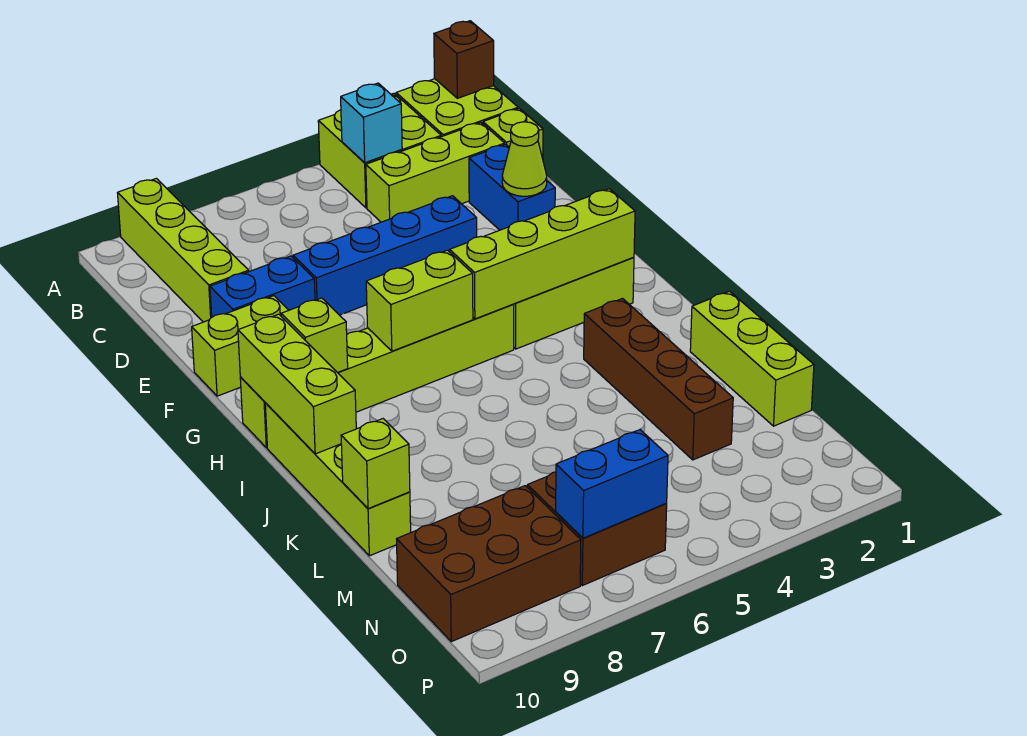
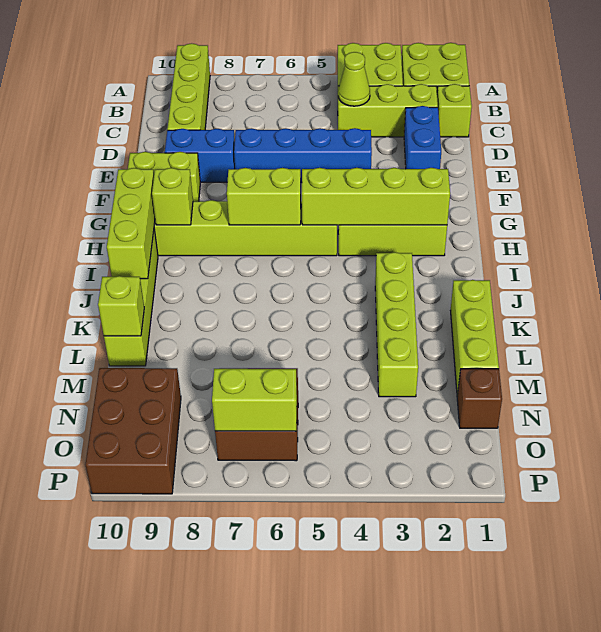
brown 1x1 brick [434,21,494,98] -> brown 1x1 brick moved to [457,369,502,428]
cyan 1x1 brick [341,83,402,163] -> none
lime 1x1 cone [502,122,547,196] -> lime 1x1 cone moved to [338,52,370,106]
brown 1x4 brick [584,299,733,460] -> lime 1x4 brick [375,252,418,397]
brown 2x3 brick [397,486,581,642] -> brown 2x3 brick turned to [85,368,181,494]
blue 1x2 brick [556,430,668,538] -> lime 1x2 brick [212,369,297,431]

